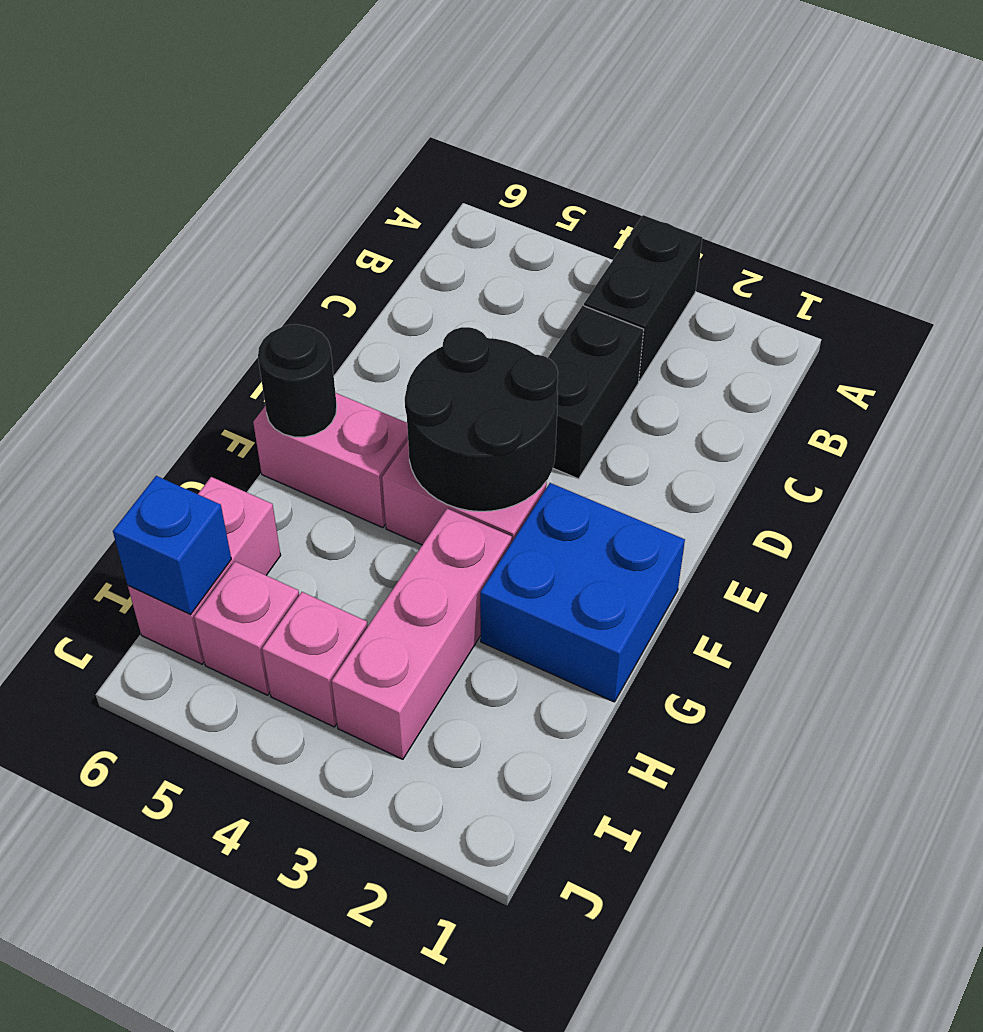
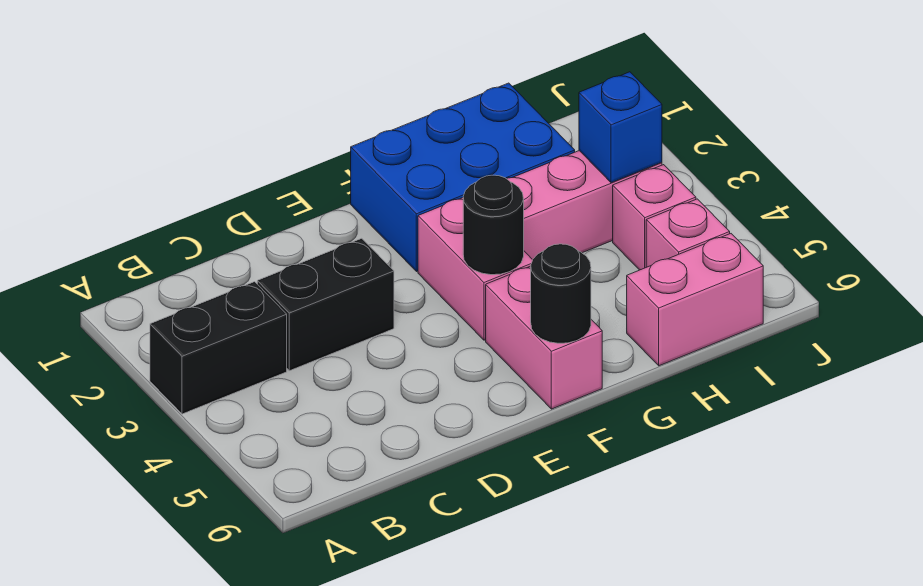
black 2x2 round brick [405,327,558,511] -> black 1x1 round brick [463,175,524,275]
blue 2x2 brick [480,483,685,702] -> blue 2x3 brick [351,83,575,272]
blue 1x1 brick [113,476,231,615] -> blue 1x1 brick moved to [579,72,662,183]

